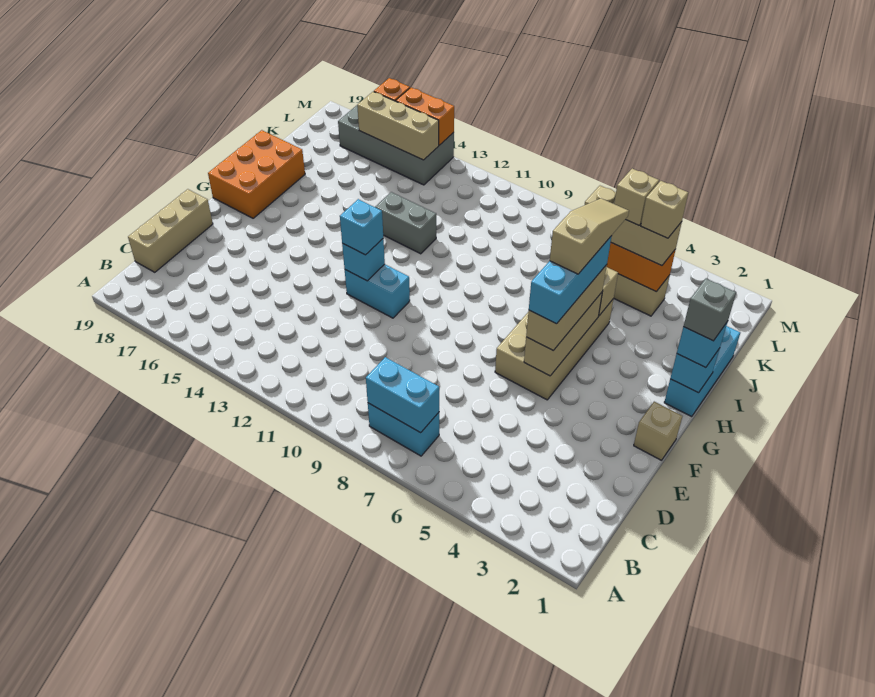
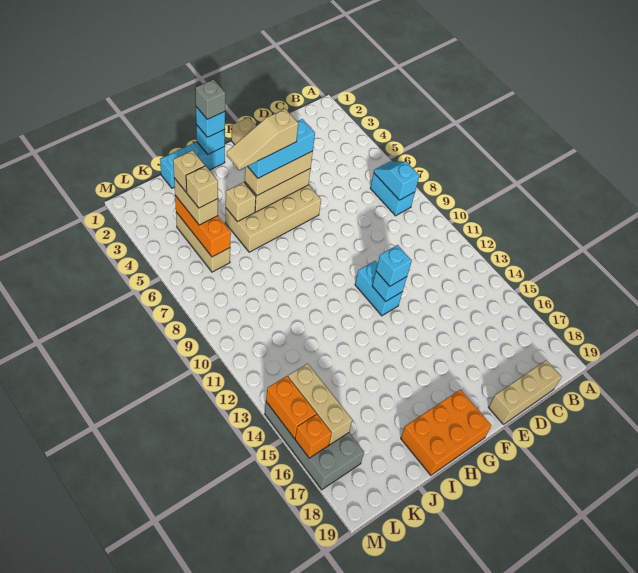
cyan 1x2 brick [366,357,439,433] -> cyan 1x2 slope [374,161,419,200]
grey 1x2 brick [375,192,436,254] -> none
tan 1x3 brick [585,186,682,266] -> tan 1x2 brick [174,178,218,225]

